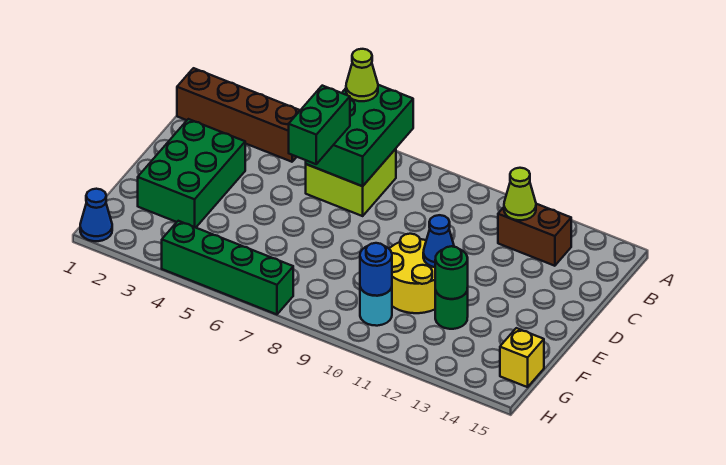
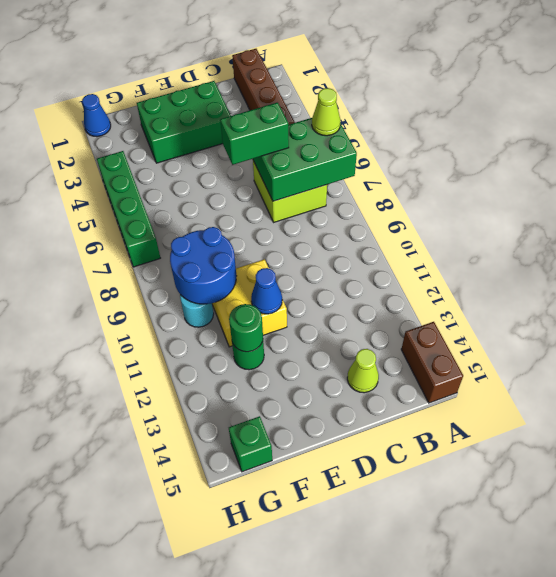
brown 1x2 brick [498,204,572,266] -> brown 1x2 brick moved to [401,322,463,403]
lime 1x1 cone [504,168,536,220] -> lime 1x1 cone moved to [347,349,379,393]
yellow 2x2 round brick [389,234,435,313] -> yellow 2x2 brick [212,259,287,347]
blue 1x1 round brick [360,243,392,296] -> blue 2x2 round brick [170,227,236,304]
yellow 1x1 brick [500,328,544,387] -> green 1x1 brick [229,416,272,472]

